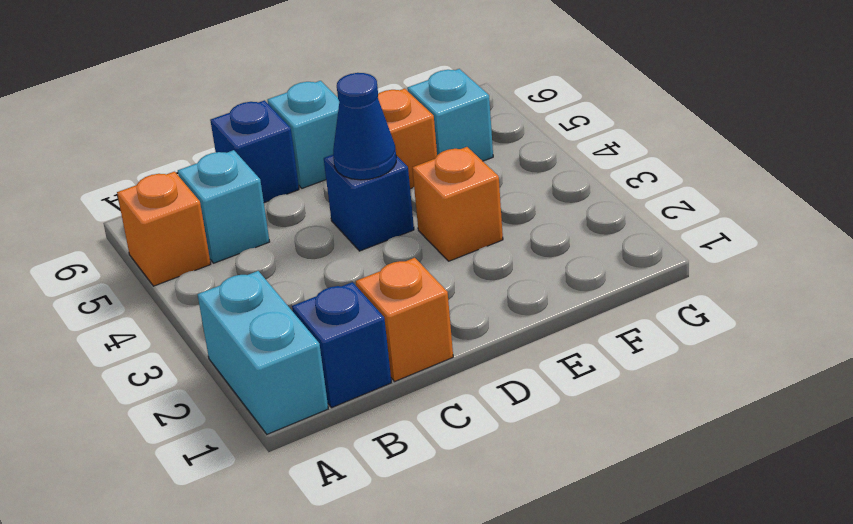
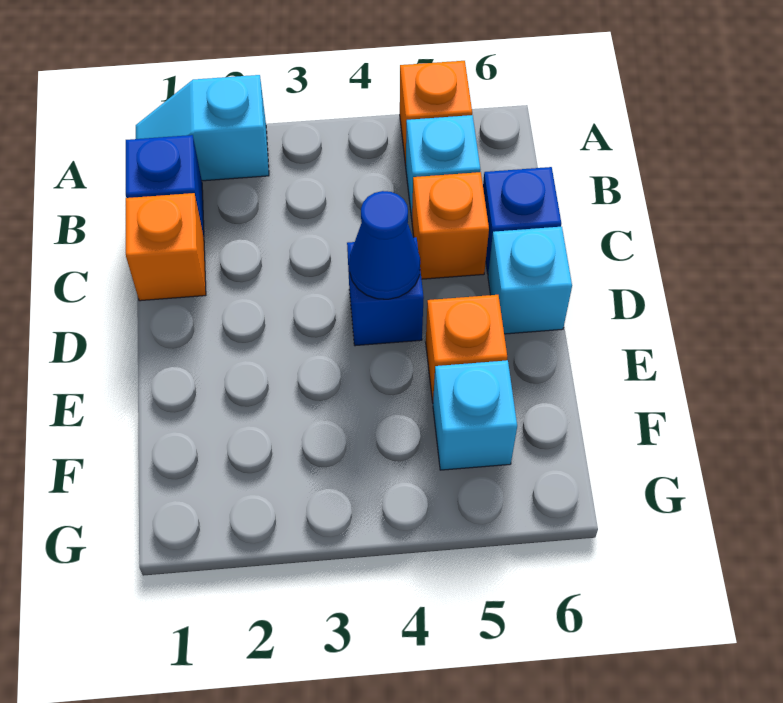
cyan 1x2 brick [197,271,328,434] -> cyan 1x2 slope [136,75,269,181]
orange 1x1 brick [412,147,503,261] -> orange 1x1 brick moved to [412,172,489,279]

